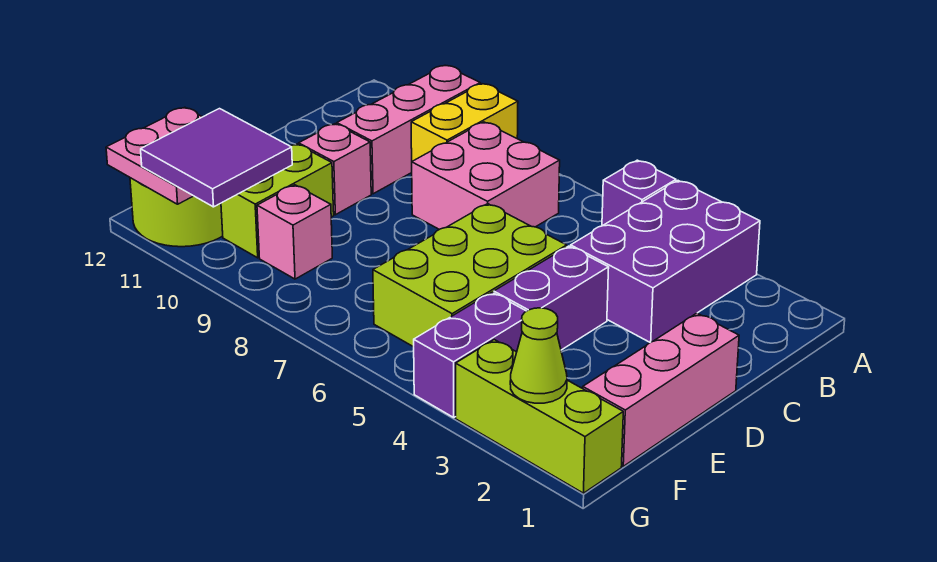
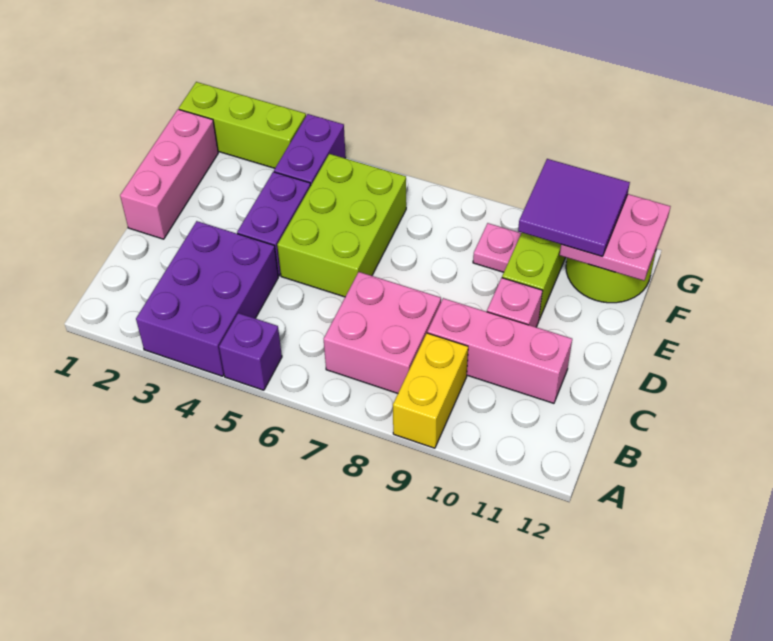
pink 1x3 brick [337,66,480,194] -> pink 1x3 brick turned to [427,298,572,403]
pink 1x1 brick [257,185,332,279] -> pink 1x1 plate [473,223,521,272]
lime 1x1 cone [510,308,567,403] -> none

